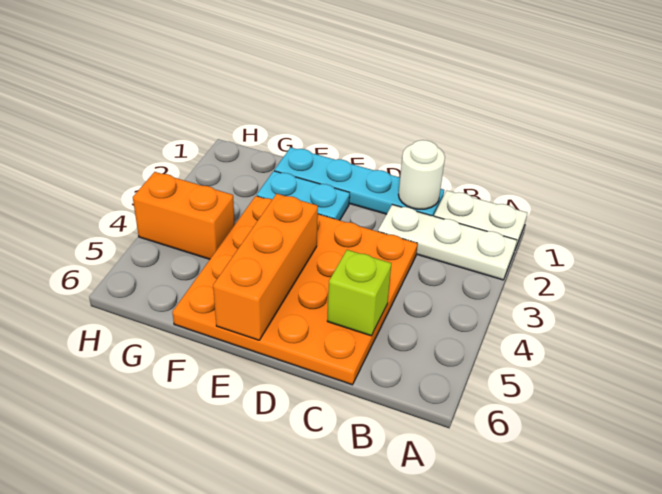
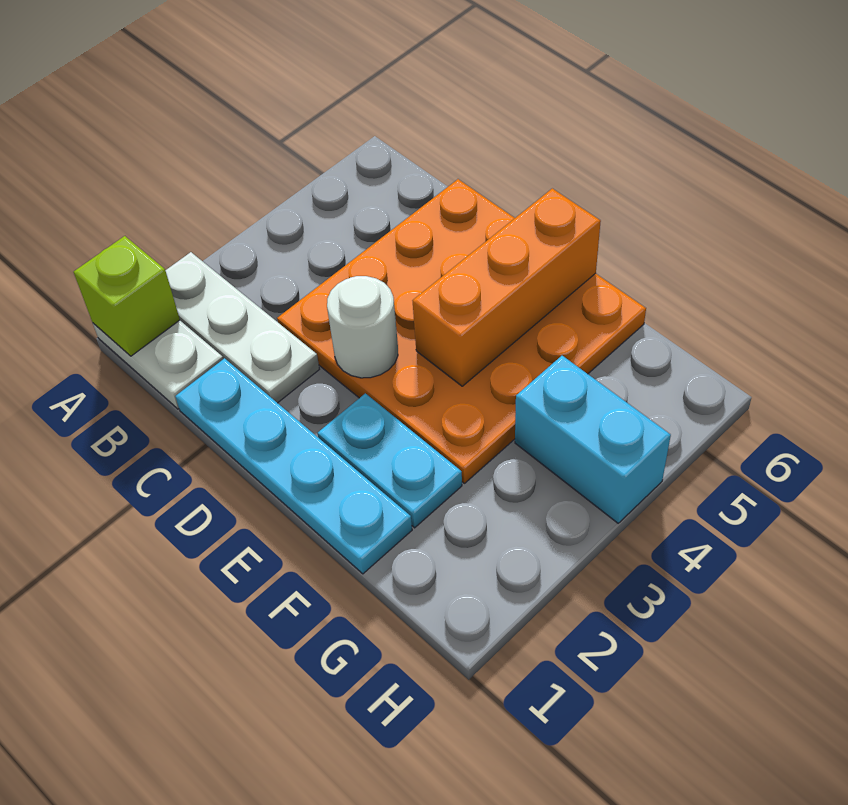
white 1x1 round brick [399,140,445,209] -> white 1x1 round brick moved to [327,276,398,378]
lime 1x1 brick [327,250,392,336] -> lime 1x1 brick moved to [74,236,180,356]
orange 1x2 brick [133,172,235,259] -> cyan 1x2 brick [515,356,671,523]

